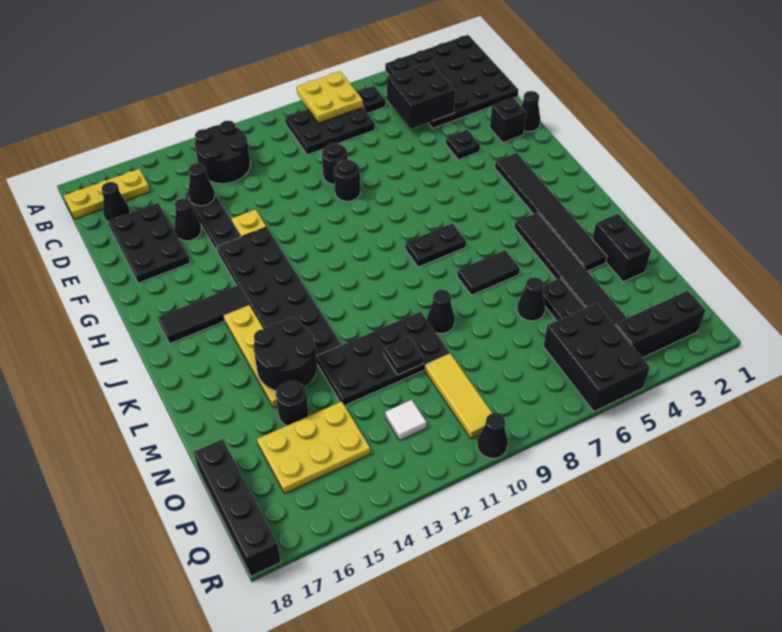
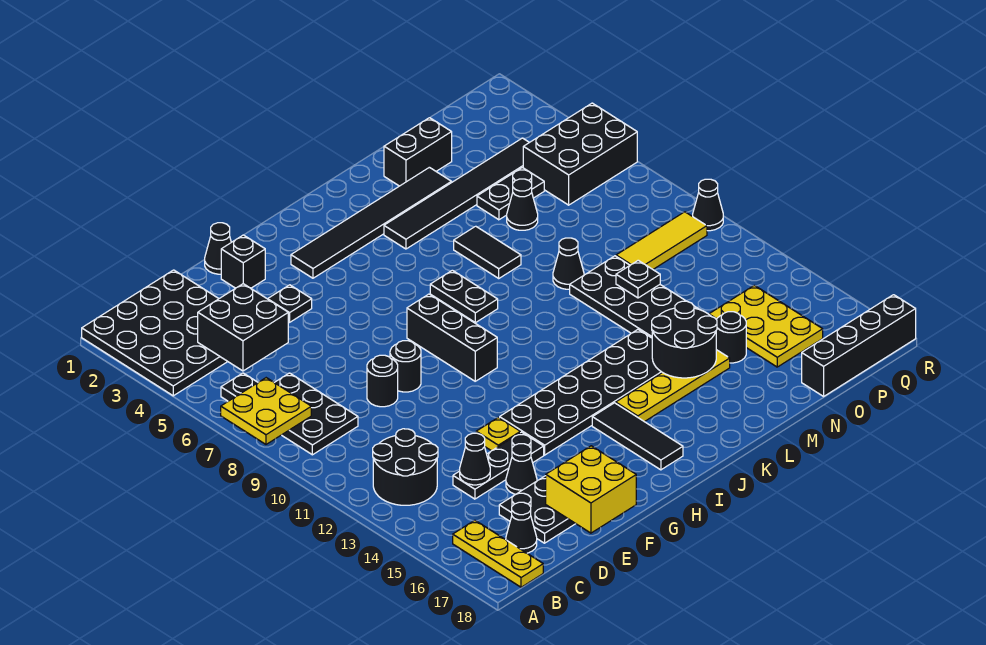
none -> yellow 2x2 brick [546,446,636,533]
white 1x1 tile [386,400,426,440] -> none
black 1x3 brick [615,291,706,358] -> black 1x3 brick moved to [407,294,497,381]

